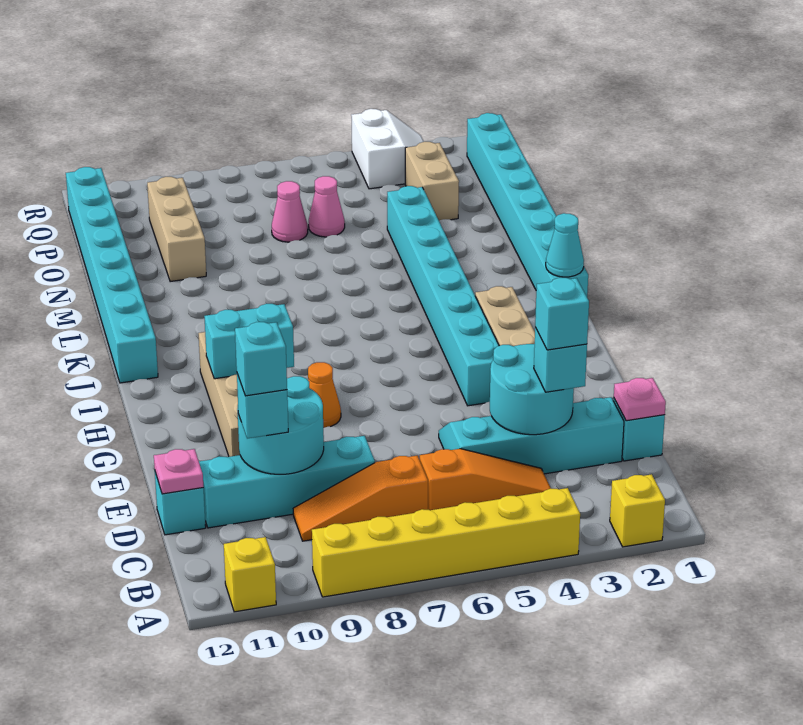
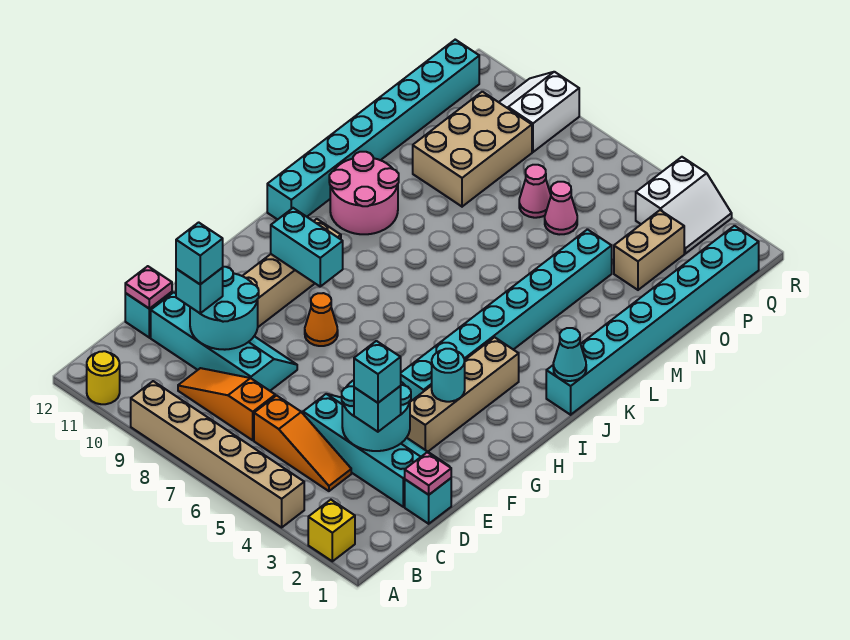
yellow 1x6 brick [312,488,580,597] -> tan 1x6 brick [131,381,304,527]
yellow 1x1 brick [224,537,276,612] -> yellow 1x1 round brick [87,351,120,404]
none -> cyan 1x1 round brick [432,349,465,402]
none -> pink 2x2 round brick [329,152,399,234]
tan 1x3 brick [147,177,206,282] -> tan 2x3 brick [413,92,532,207]
none -> white 2x2 slope [499,72,579,152]

